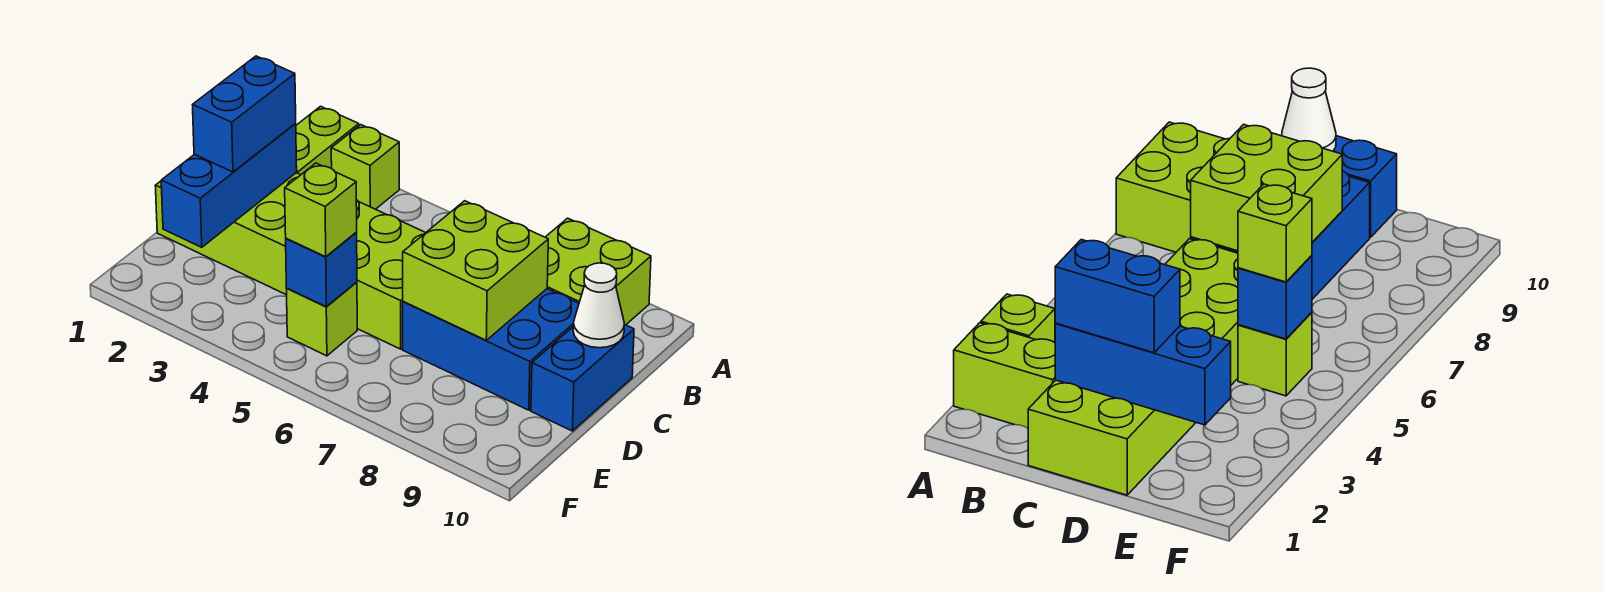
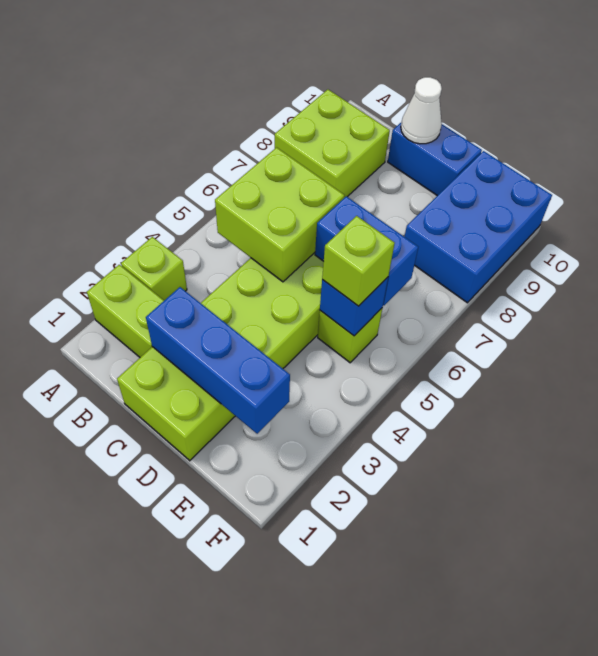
blue 1x2 brick [193,56,296,172] -> blue 1x2 brick moved to [315,196,418,305]
blue 2x3 brick [403,289,579,410] -> blue 2x3 brick moved to [405,151,552,303]
lime 2x2 brick [403,201,548,340] -> lime 2x2 brick moved to [215,147,344,282]

